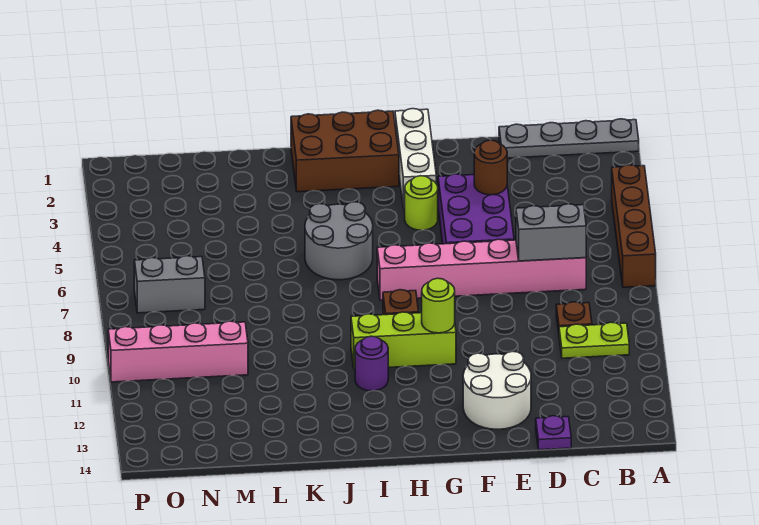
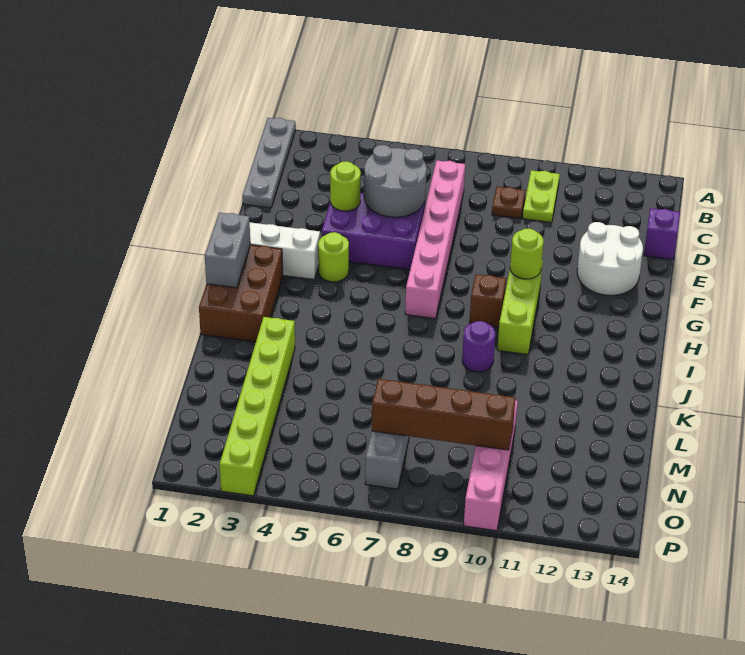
brown 1x4 brick [612,165,656,287] -> brown 1x4 brick moved to [372,379,515,450]
grey 1x2 brick [516,204,586,261] -> grey 1x2 brick moved to [205,212,250,288]
purple 1x1 plate [536,416,571,450] -> purple 1x1 brick [644,208,680,260]
brown 1x1 round brick [474,140,507,195] -> lime 1x1 round brick [330,161,361,211]
grey 2x2 round brick [305,202,373,280] -> grey 2x2 round brick moved to [364,145,427,217]
purple 1x1 round brick [355,336,388,391] -> purple 1x1 round brick moved to [462,321,495,372]
none -> lime 1x6 brick [220,317,295,496]

